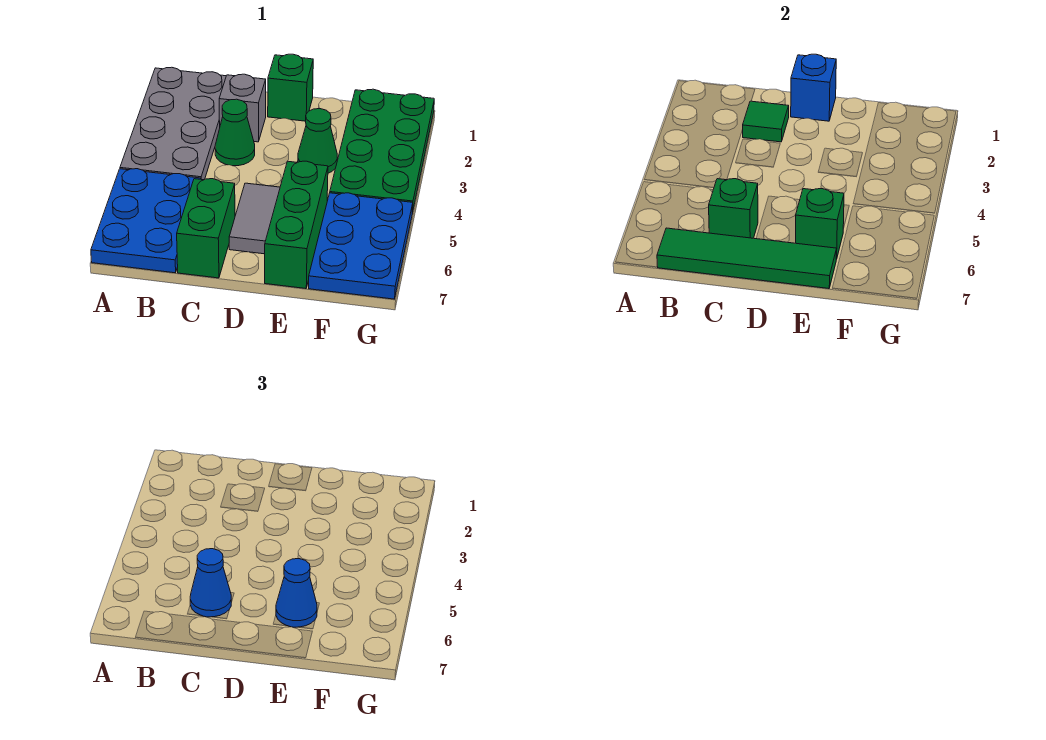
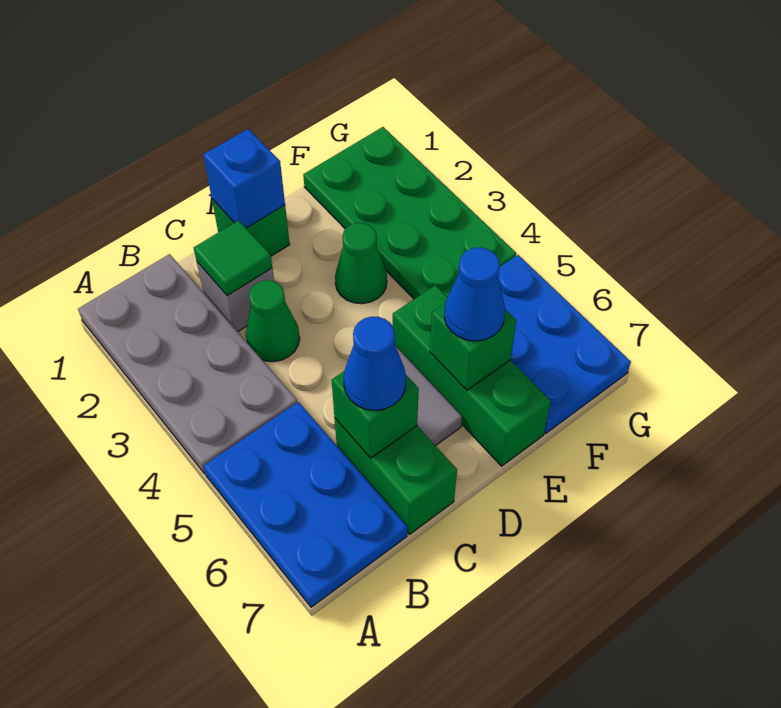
green 1x4 tile [657,228,837,289] -> none

